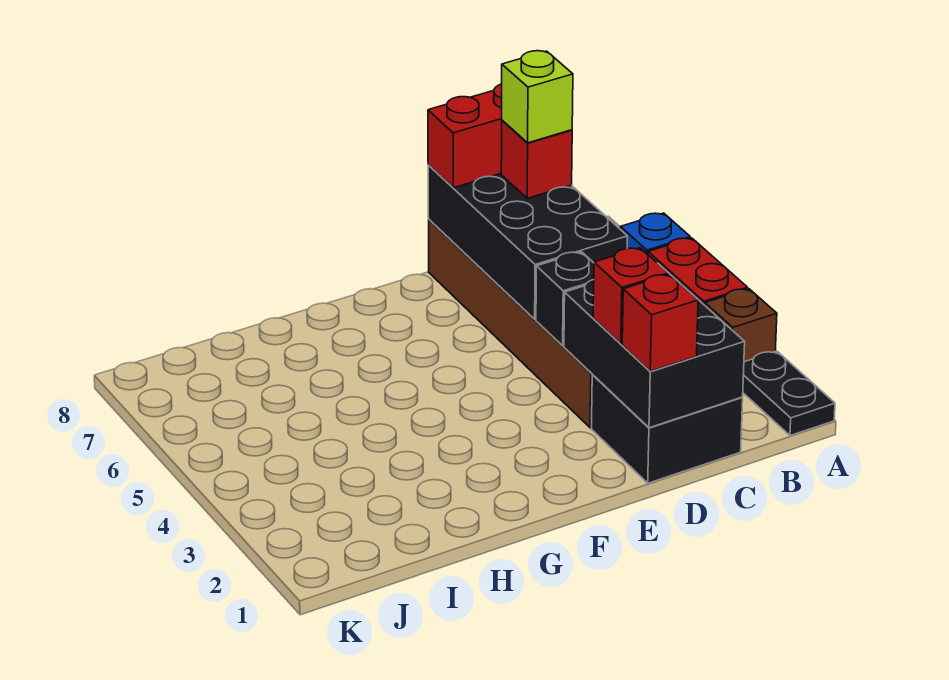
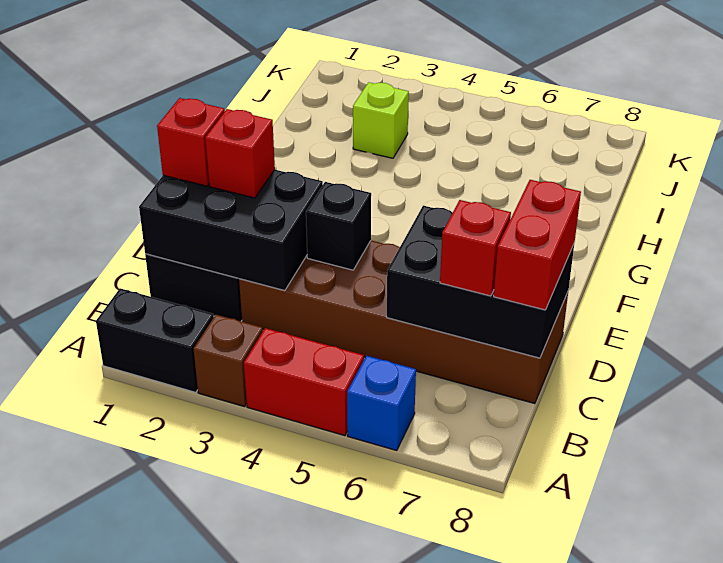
black 1x2 plate [743,351,835,436] -> black 1x2 brick [96,288,214,392]
black 2x4 brick [428,165,628,319] -> black 2x3 brick [387,206,574,358]
lime 1x1 brick [502,51,573,143] -> lime 1x1 brick moved to [353,82,409,158]

